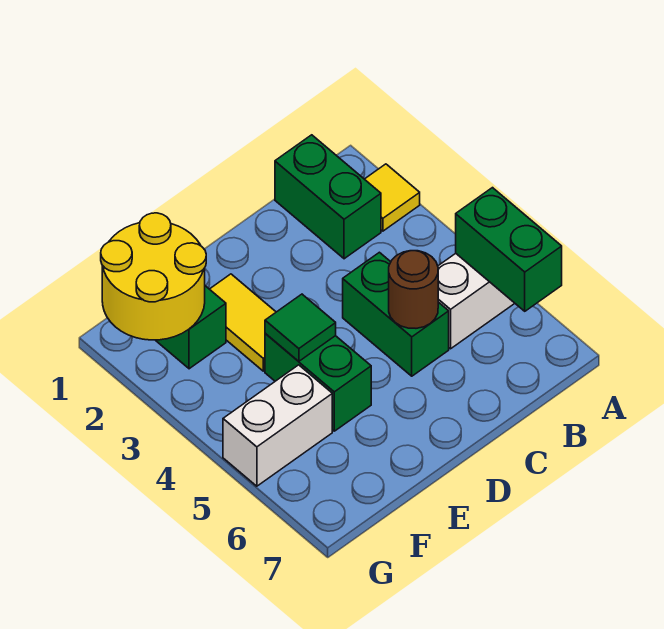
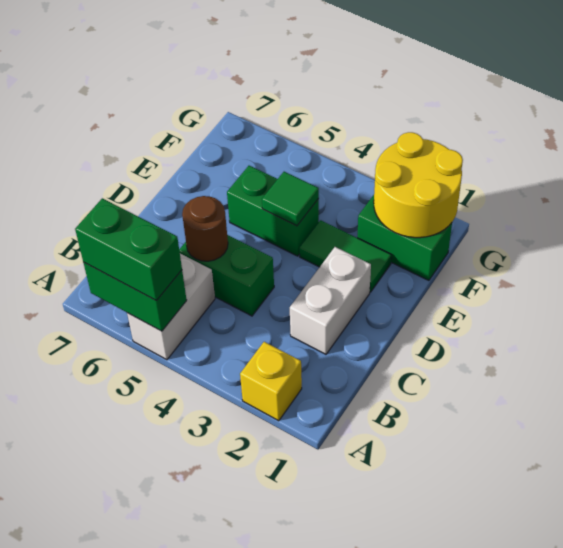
yellow 1x1 tile [365,164,420,231] -> yellow 1x1 brick [240,342,302,421]
green 1x2 brick [275,135,381,259] -> green 1x2 brick moved to [75,198,182,300]
yellow 1x2 tile [210,274,276,371] -> green 1x2 tile [299,220,391,292]
white 1x2 brick [223,365,332,486] -> white 1x2 brick moved to [290,247,371,354]

